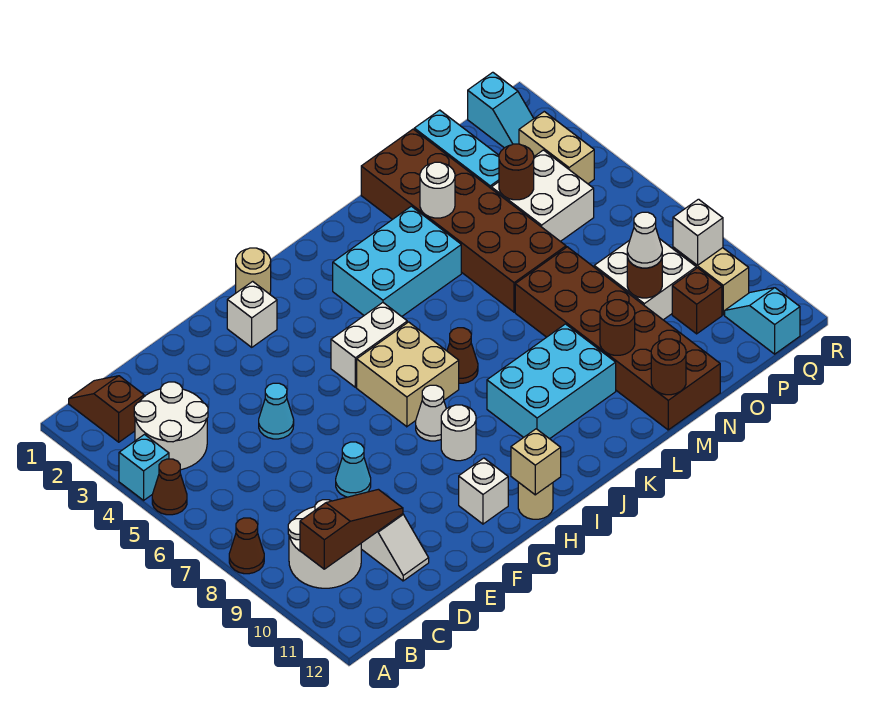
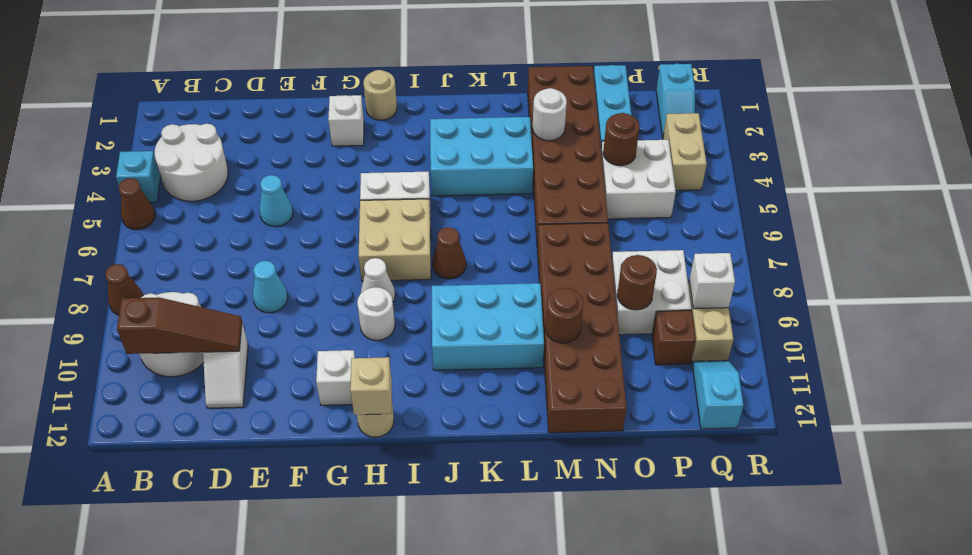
brown 1x2 slope [69,376,144,442] -> none
brown 1x1 round brick [651,339,686,395] -> none
white 1x1 cone [627,212,662,268] -> none

